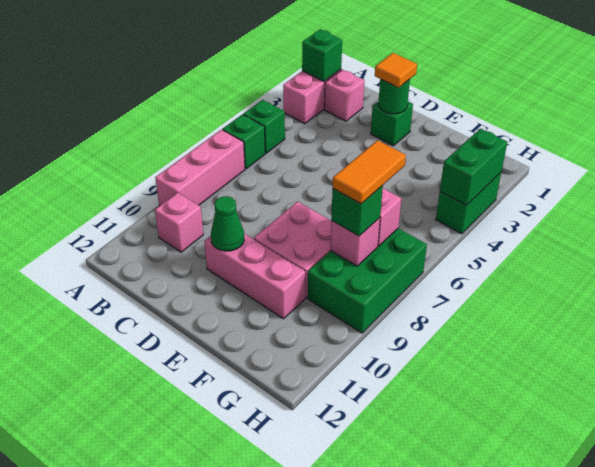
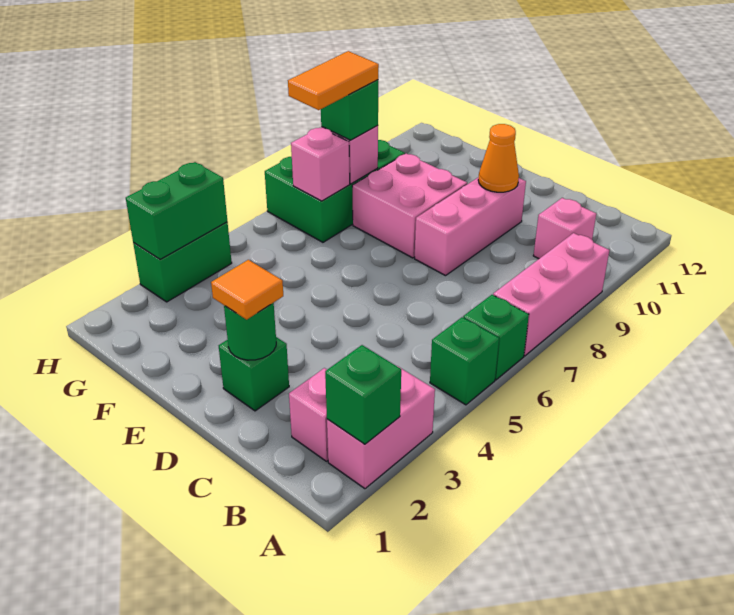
pink 1x3 brick [204,234,305,319] -> pink 1x3 brick turned to [415,177,526,276]
green 1x1 cone [211,196,244,251] -> orange 1x1 cone [478,124,519,192]

